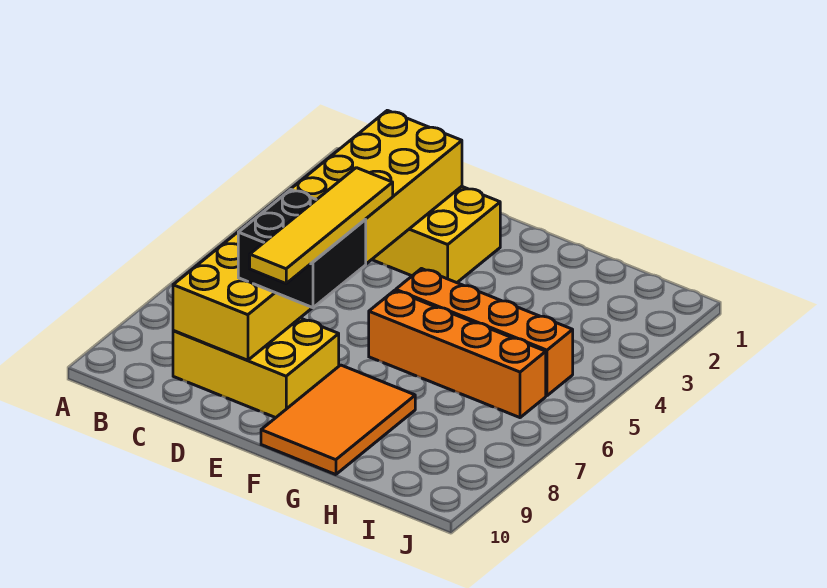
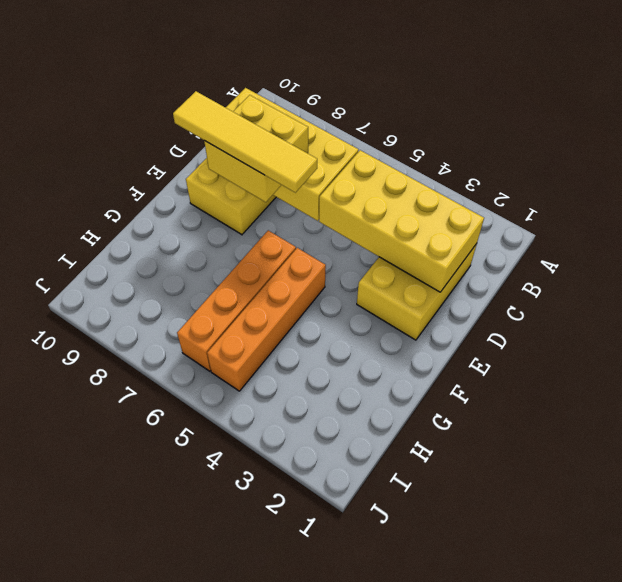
black 2x2 brick [238,190,366,308] -> yellow 2x2 brick [204,95,308,202]
orange 2x3 tile [261,365,415,475] -> none

